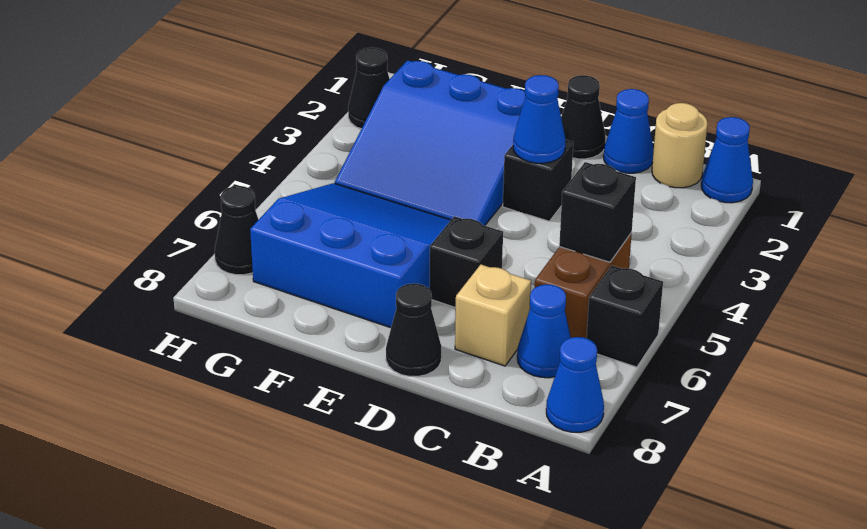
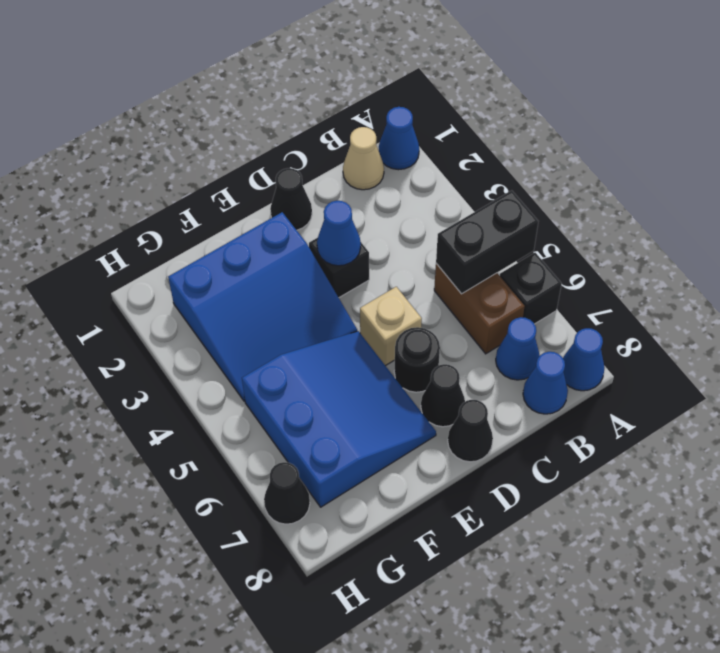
tan 1x1 round brick [652,103,707,188] -> tan 1x1 cone [343,127,384,190]
black 1x1 brick [559,162,636,262] -> black 1x2 brick [436,191,538,294]
blue 1x1 cone [603,89,654,173] -> blue 1x1 cone moved to [523,352,568,414]
tan 1x1 brick [455,265,531,366] -> tan 1x1 brick moved to [360,287,422,366]
black 1x1 brick [429,216,503,308] -> black 1x1 round brick [394,327,440,392]
blue 3x3 slope [250,183,451,328] -> blue 3x3 slope turned to [242,331,436,507]
black 1x1 cone [348,48,389,129] -> black 1x1 cone moved to [421,364,465,427]

